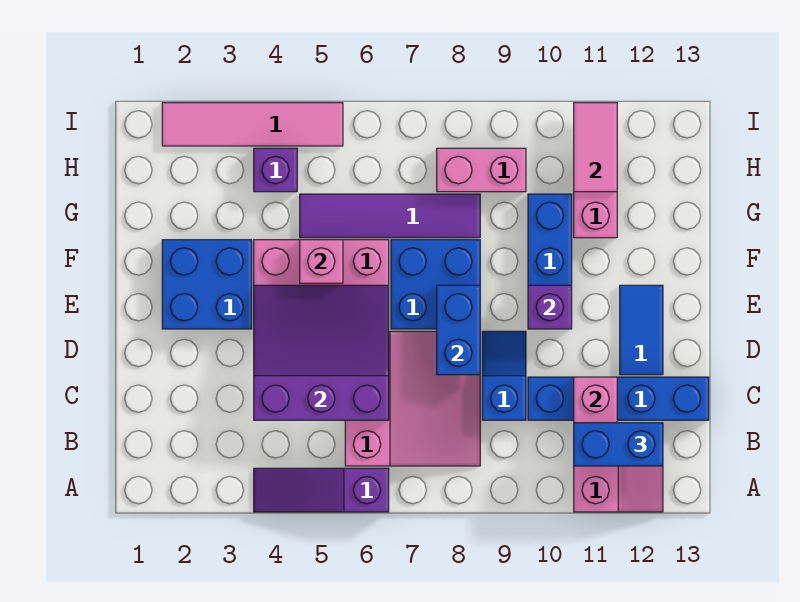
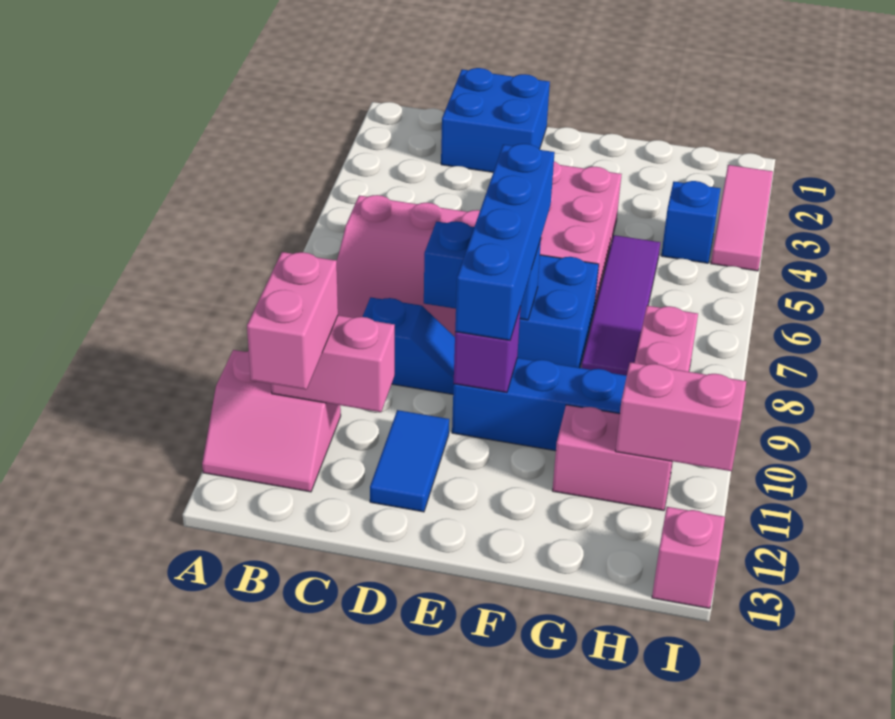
purple 1x3 slope [254,468,389,512] -> none
blue 1x2 brick [574,423,663,466] -> pink 1x2 brick [247,252,338,390]
purple 3x3 slope [254,285,389,420] -> none
blue 1x4 brick [528,377,709,420] -> blue 1x4 brick moved to [455,144,555,340]
blue 1x2 tile [620,285,663,375] -> blue 1x2 tile turned to [370,410,449,512]
blue 2x2 brick [162,240,252,329] -> blue 2x2 brick moved to [441,68,550,172]
pink 1x1 brick [300,240,343,283] -> pink 1x1 brick moved to [652,507,725,609]
purple 1x1 brick [254,148,297,192] -> blue 1x1 brick [661,181,721,263]
pink 1x2 tile [574,103,617,192] -> pink 1x2 brick [615,362,746,471]
pink 1x4 tile [162,103,343,146] -> pink 1x3 tile [711,165,773,271]

